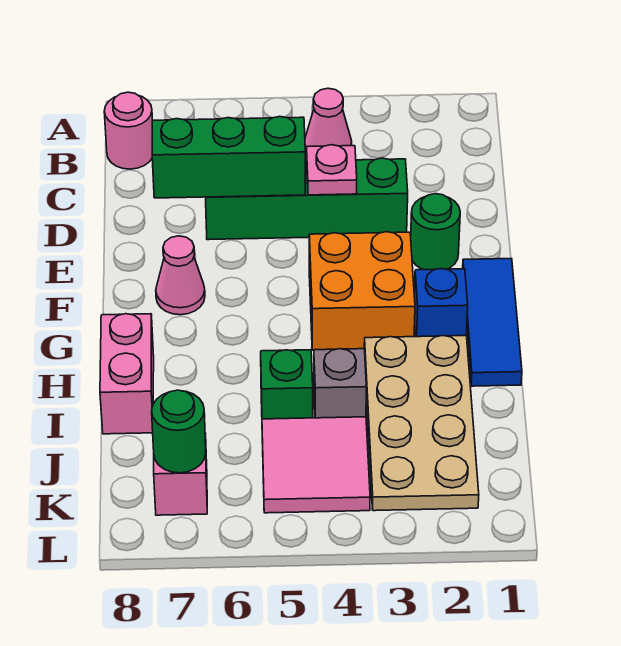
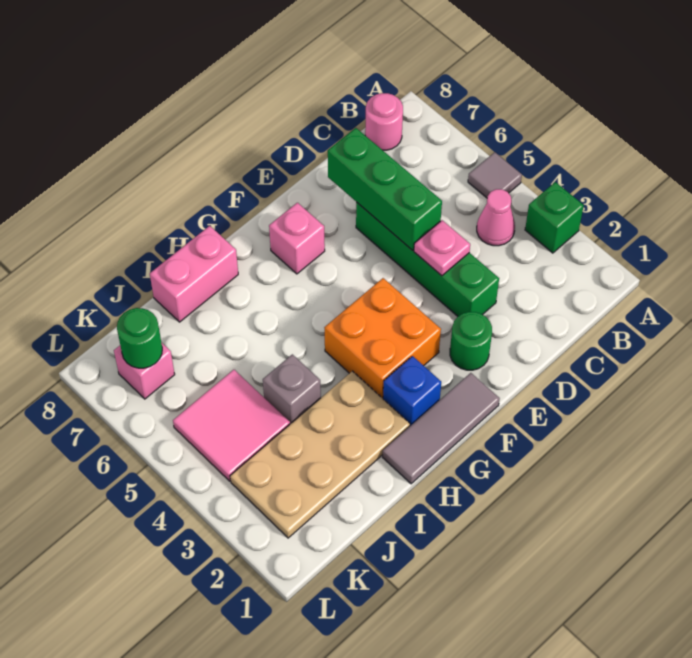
none -> grey 1x1 tile [468,152,522,198]
blue 1x3 tile [463,259,522,386] -> grey 1x3 tile [383,373,500,484]
pink 1x1 cone [156,236,205,315] -> pink 1x1 brick [269,203,325,274]
green 1x1 brick [261,350,313,419] -> green 1x1 brick moved to [525,182,584,253]

